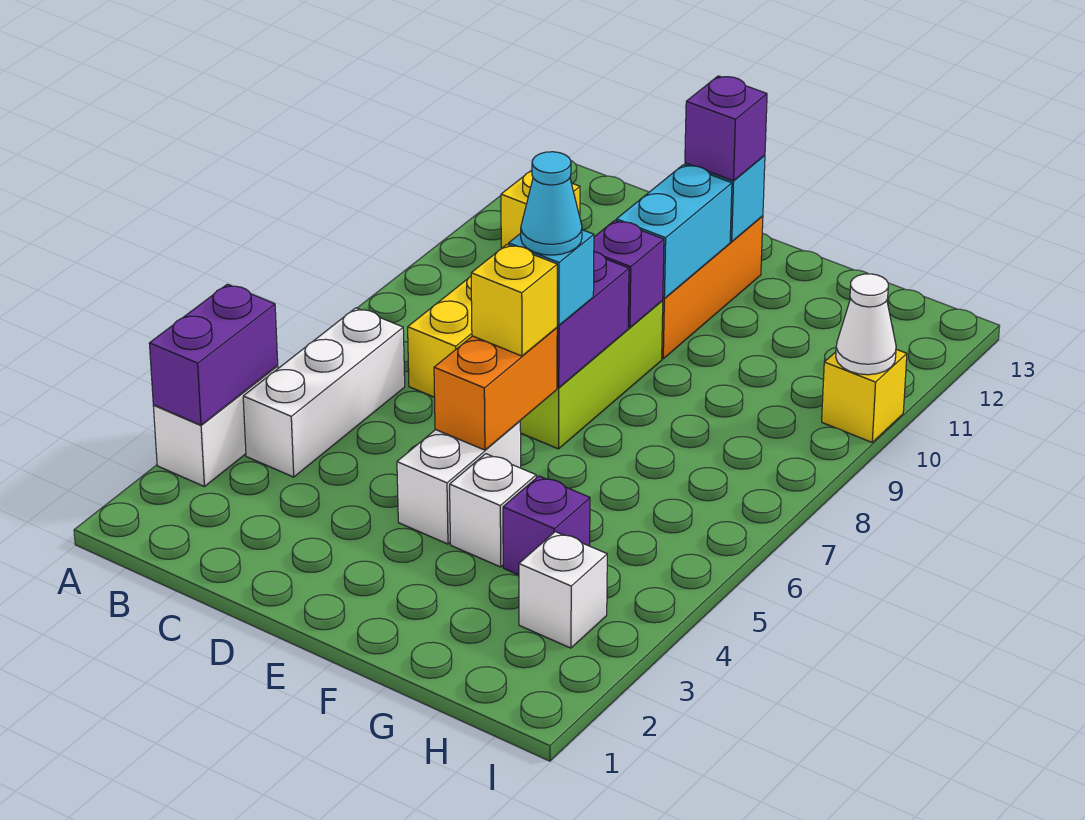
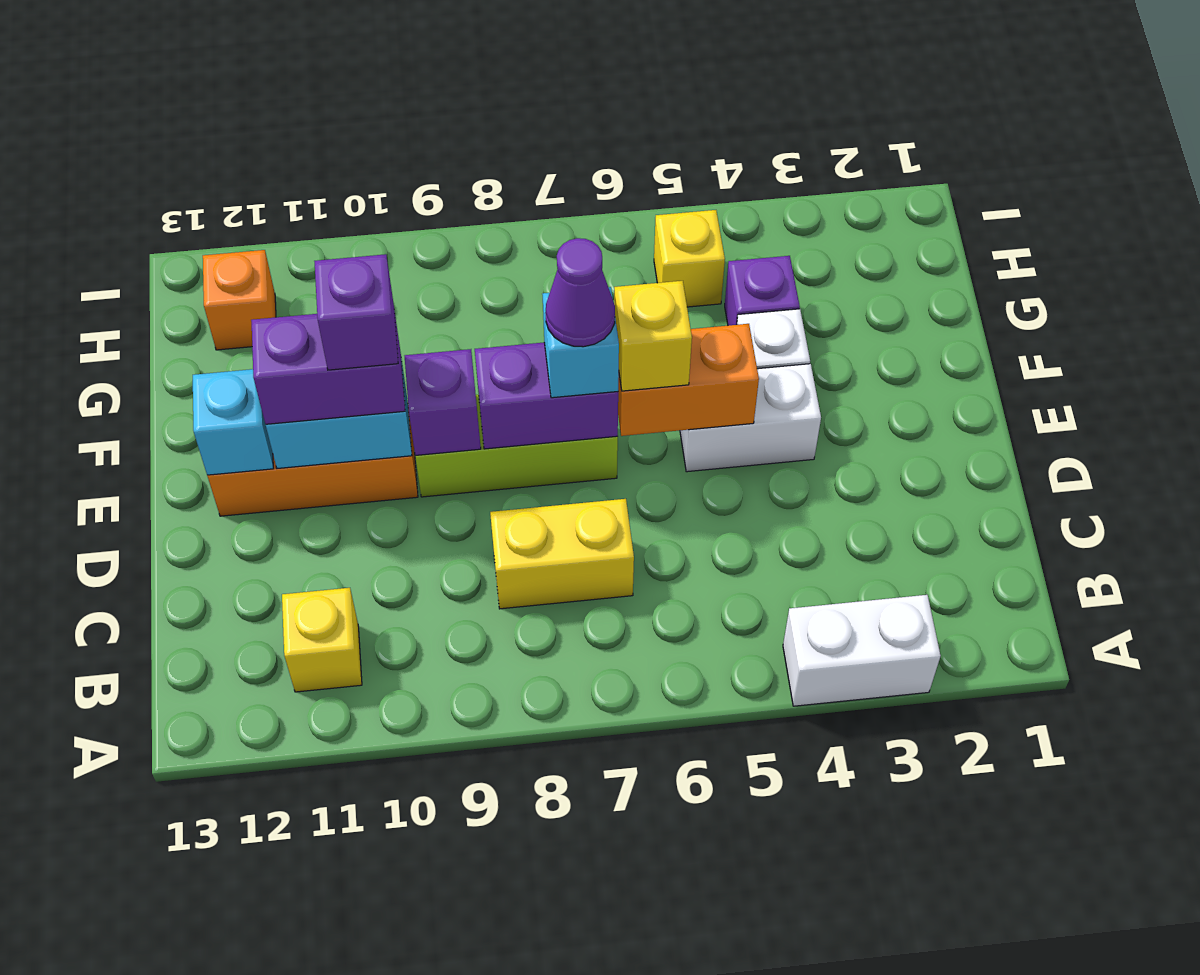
purple 1x2 brick [149,284,278,425] -> purple 1x2 brick moved to [251,311,405,424]
white 1x3 brick [243,308,405,477] -> none
cyan 1x1 cone [521,152,582,255] -> purple 1x1 cone [545,238,615,347]
purple 1x1 brick [685,76,767,181] -> purple 1x1 brick moved to [314,254,398,370]
white 1x1 brick [519,532,607,648] -> none
none -> orange 1x1 brick [203,250,276,350]
yellow 1x1 brick [822,349,907,442] -> yellow 1x1 brick moved to [654,210,725,307]
white 1x1 cone [836,274,896,375] -> none

